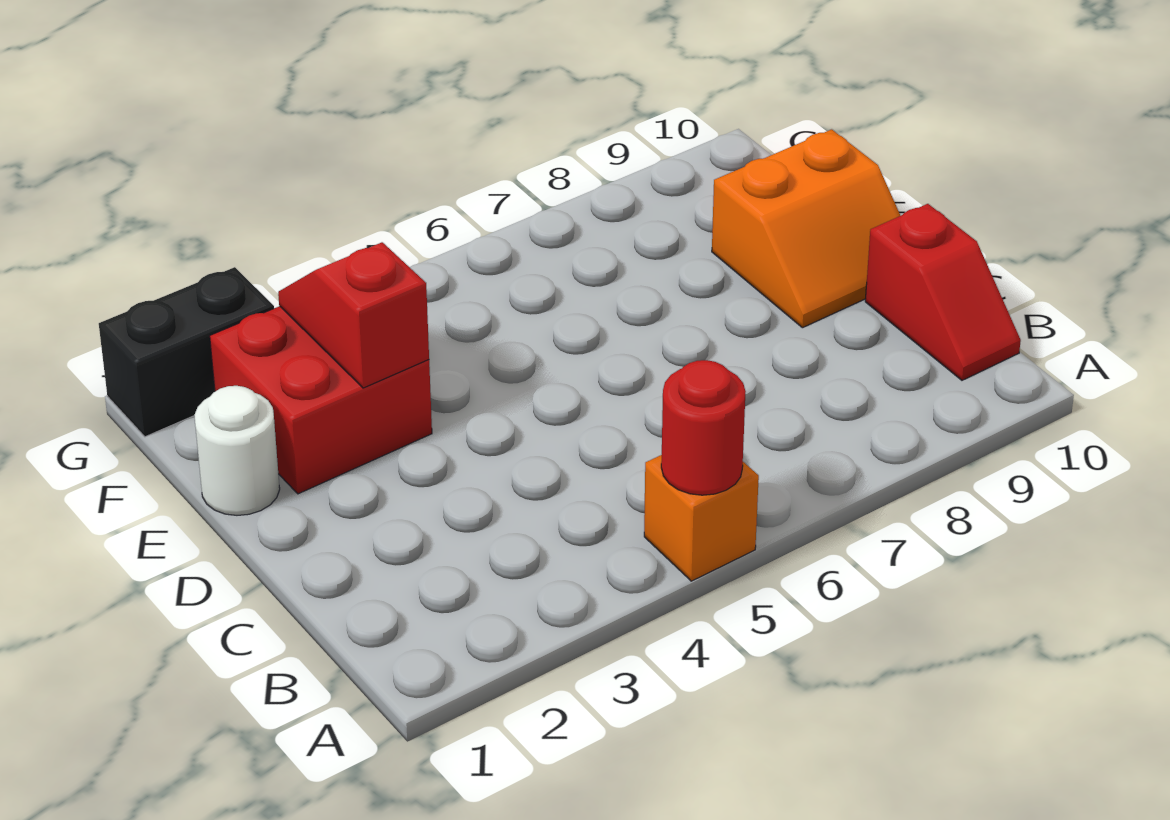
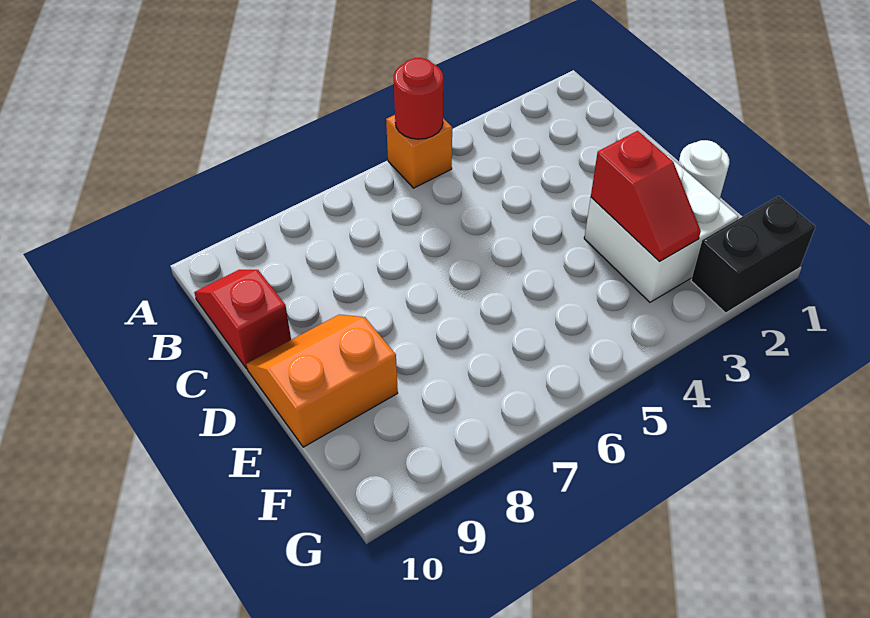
red 2x2 brick [210,306,432,494] -> white 2x2 brick [584,156,738,302]

